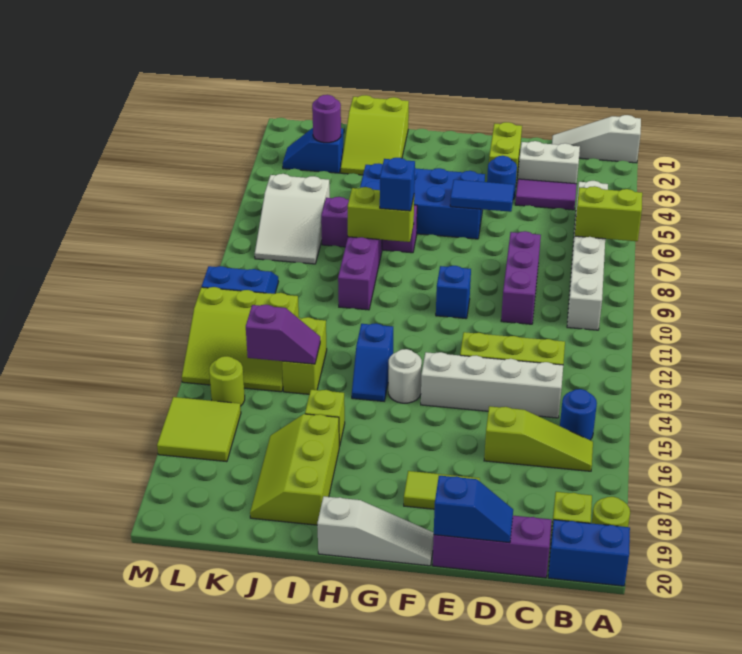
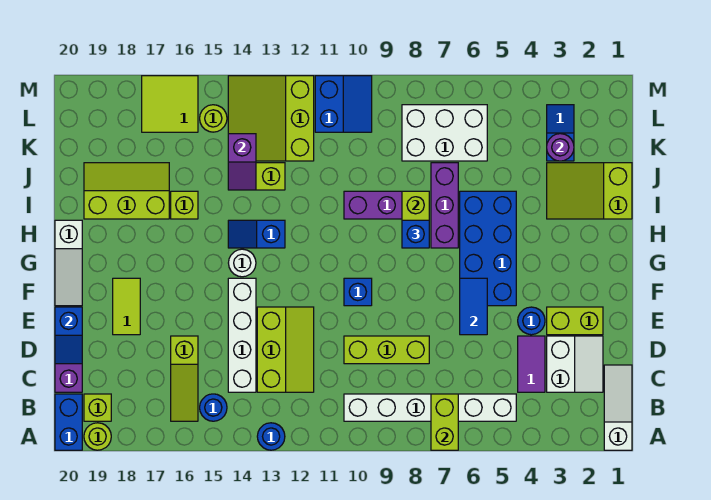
none -> blue 1x1 round brick [257,423,285,450]
purple 1x3 brick [501,231,541,324] -> lime 1x3 brick [344,336,429,364]
white 2x3 slope [255,174,330,264] -> white 2x3 brick [402,105,487,161]

